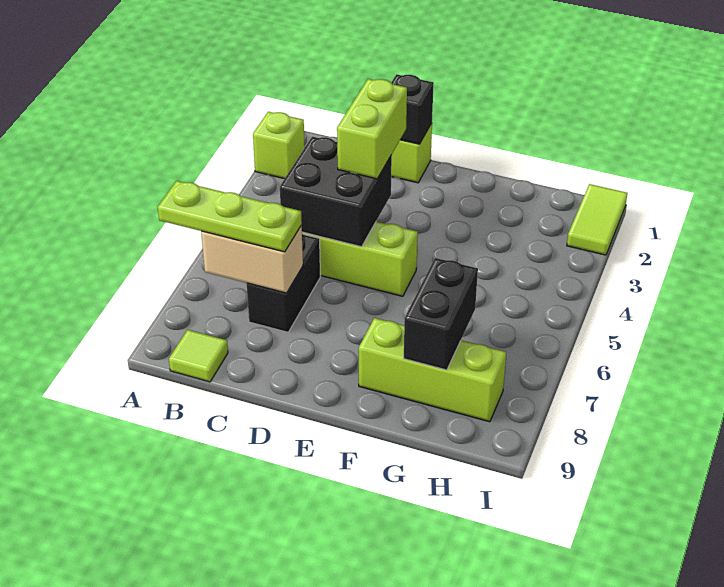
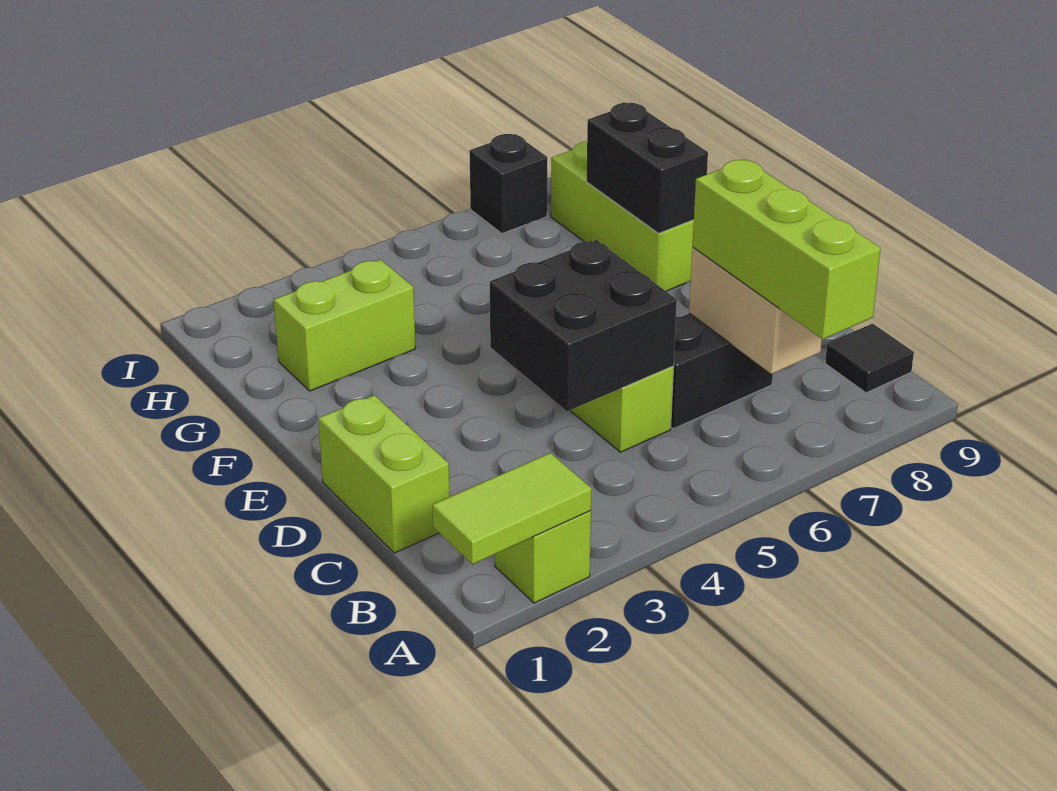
lime 1x3 plate [158,181,302,252] -> lime 1x3 brick [692,160,881,339]
lime 1x1 tile [169,330,228,382] -> black 1x1 tile [825,324,914,393]
black 1x1 brick [391,74,434,144] -> black 1x1 brick moved to [469,134,547,233]
lime 1x2 brick [337,79,407,179] -> lime 1x2 brick moved to [274,260,416,391]
black 1x2 brick [404,258,478,370] -> black 1x2 brick turned to [586,103,708,233]
lime 1x2 tile [567,184,627,255] -> lime 1x2 tile moved to [432,453,592,564]

